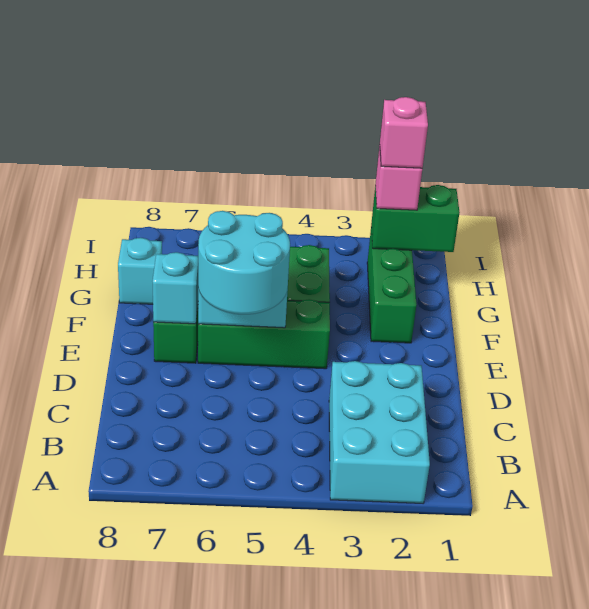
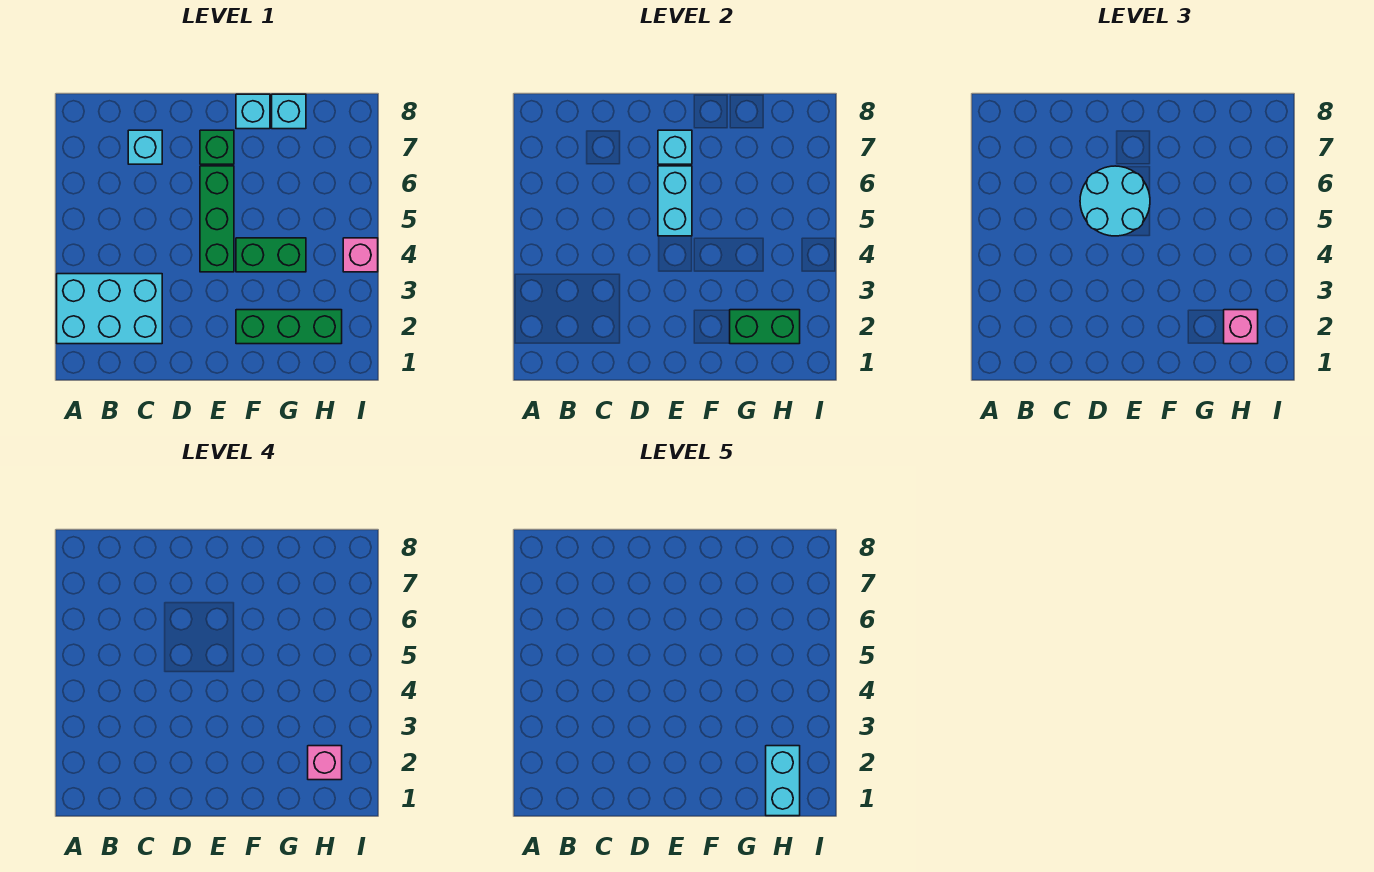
none -> cyan 1x1 brick [128,130,162,164]
none -> cyan 1x1 brick [236,94,270,129]
green 1x2 brick [371,185,460,252] -> green 1x2 brick turned to [730,310,800,344]
none -> cyan 1x2 brick [766,746,800,816]
none -> pink 1x1 brick [343,238,378,272]

